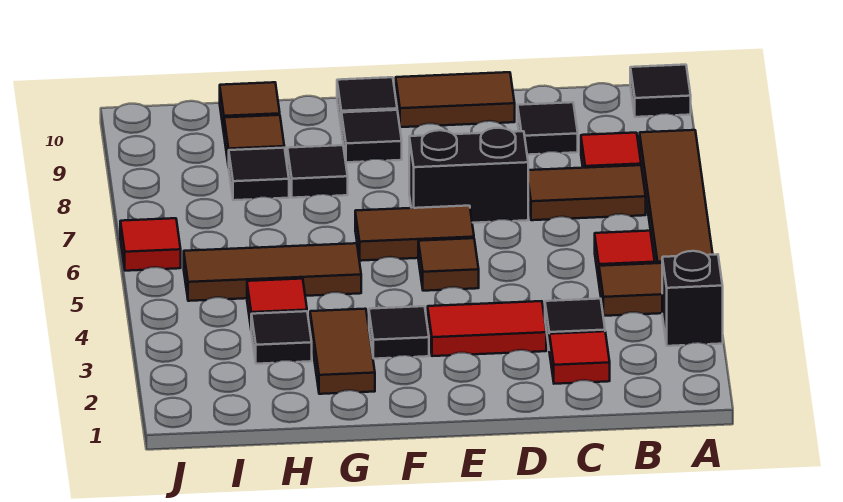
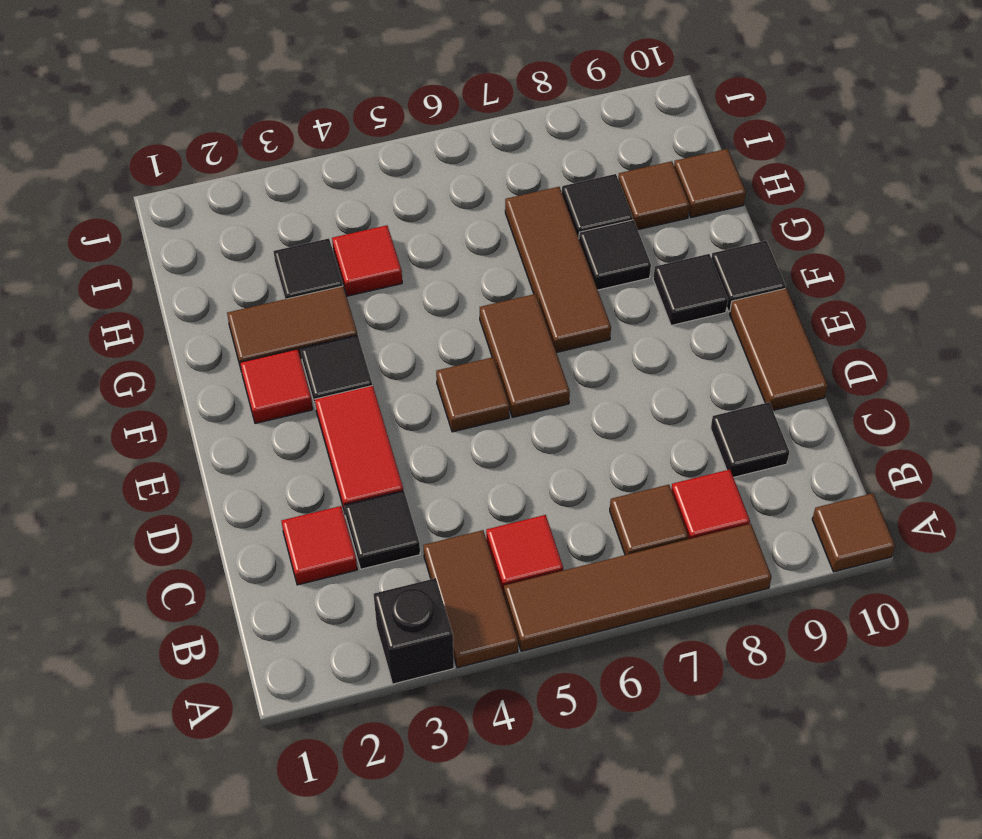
black 1x1 tile [630,65,691,117] -> brown 1x1 tile [812,493,895,572]
brown 1x2 tile [528,165,646,220] -> brown 1x1 tile [610,485,688,555]
black 1x2 brick [409,128,528,223] -> none
brown 1x3 tile [184,243,361,301] -> brown 1x3 tile moved to [505,187,611,353]
red 1x1 tile [120,218,181,271] -> red 1x1 tile moved to [240,349,313,423]

